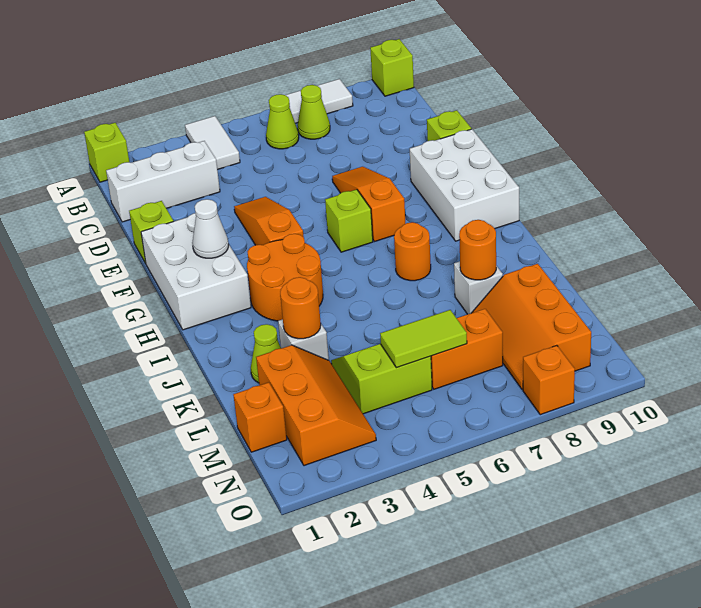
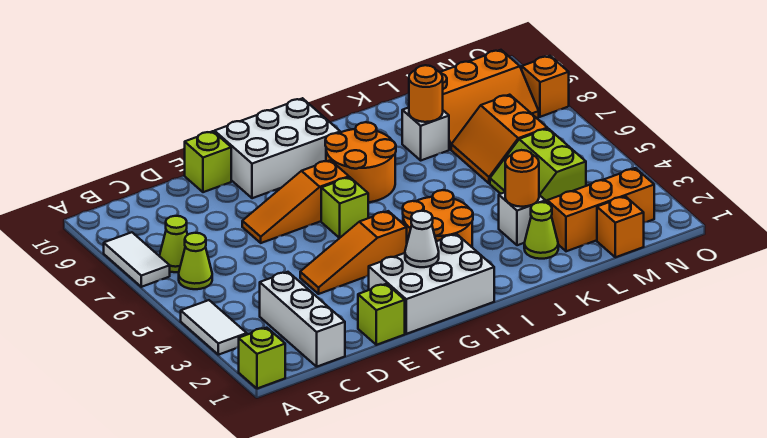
white 1x2 tile [185,116,240,170] -> white 1x2 tile turned to [181,300,247,355]
lime 1x1 brick [370,39,414,96] -> none
orange 1x1 round brick [394,222,431,281] -> orange 2x2 round brick [325,122,396,202]
lime 1x2 tile [380,310,467,368] -> none

